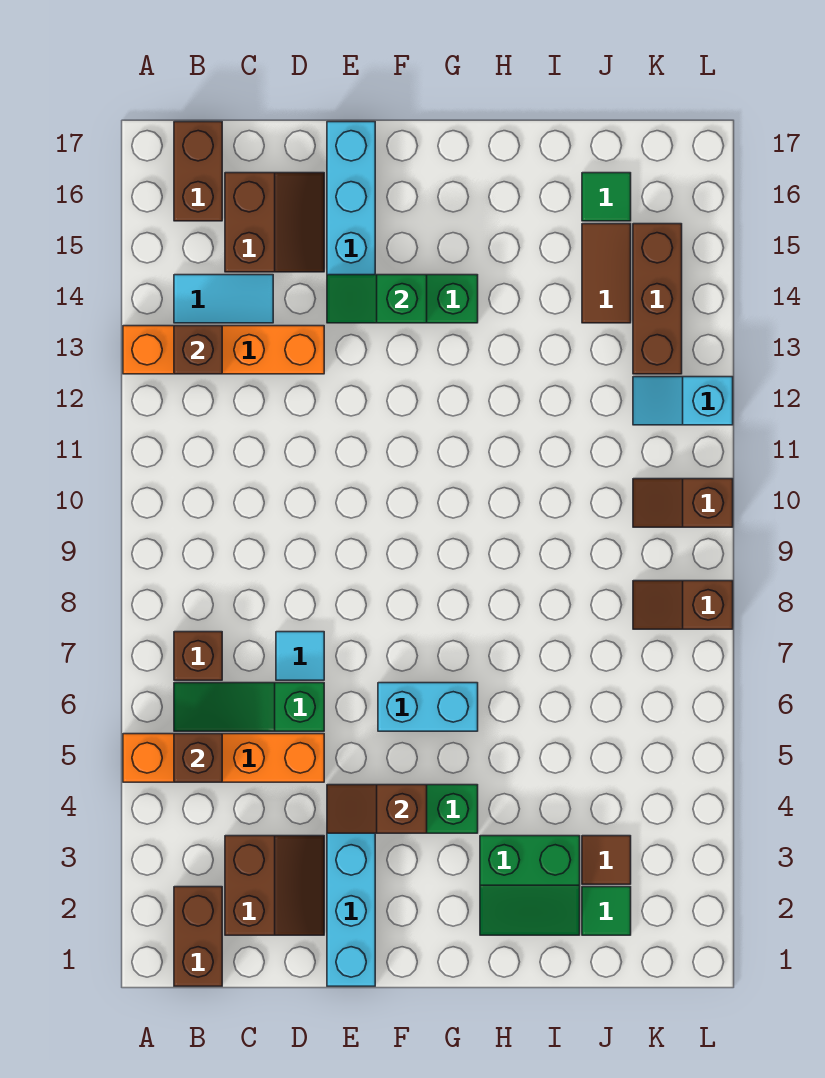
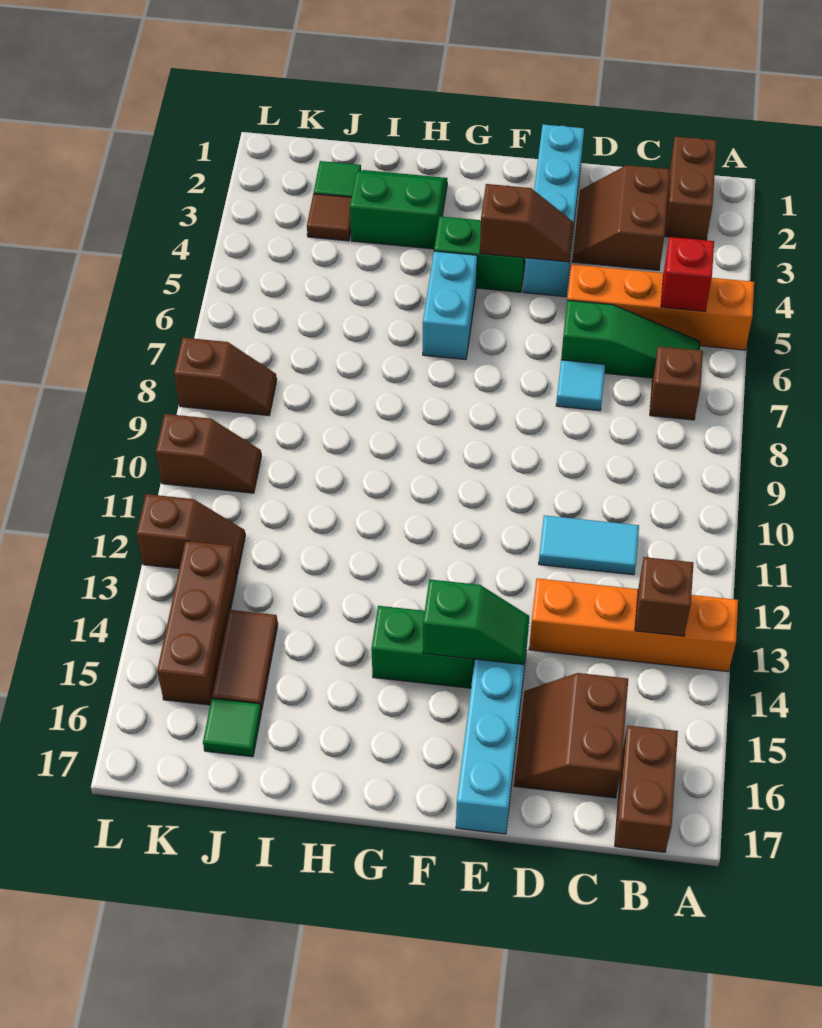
brown 1x1 brick [174,734,222,782] -> red 1x1 brick [661,237,714,311]
cyan 1x2 tile [174,275,273,323] -> cyan 1x2 tile moved to [539,515,639,575]
cyan 1x2 brick [378,683,478,731] -> cyan 1x2 brick turned to [423,251,477,360]
cyan 1x2 slope [633,377,733,425] -> brown 1x2 slope [137,494,245,575]

